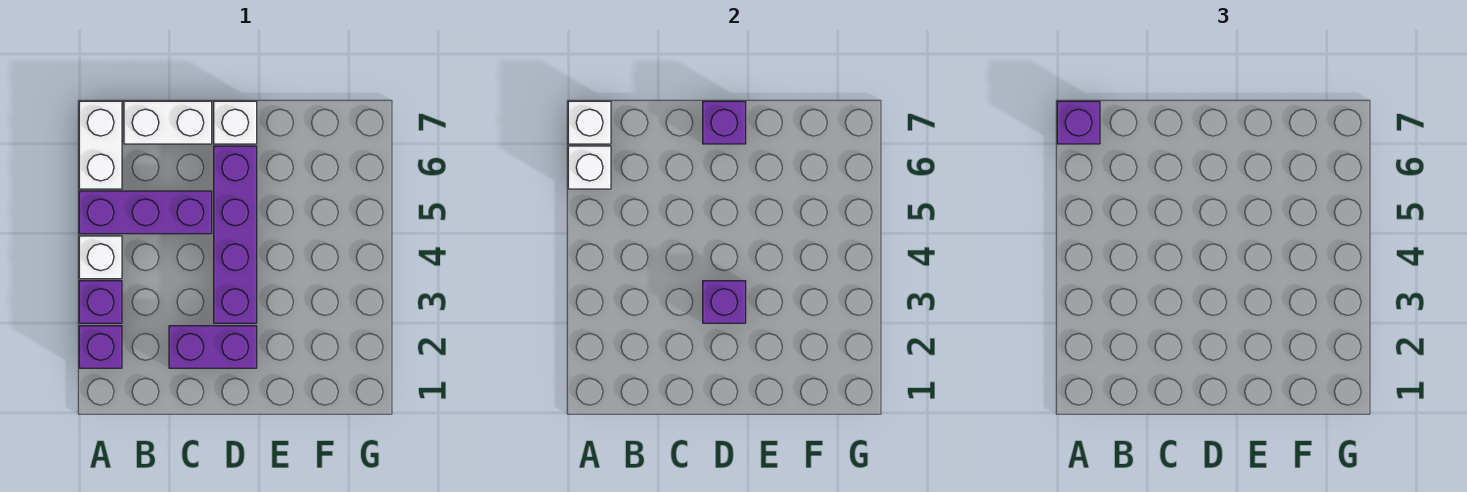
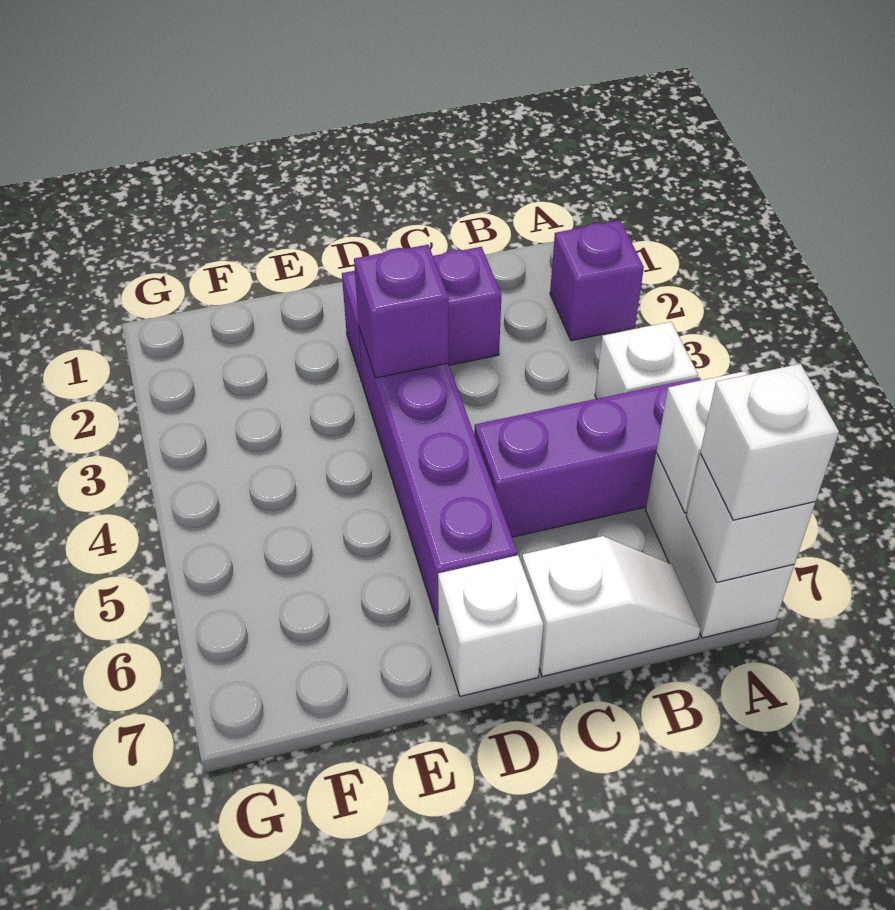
purple 1x1 brick [79,281,122,323] -> none
purple 1x1 brick [1057,101,1100,144] -> white 1x1 brick [700,364,839,520]
white 1x2 brick [124,101,212,144] -> white 1x2 slope [522,536,701,677]
purple 1x1 brick [703,101,746,144] -> none

